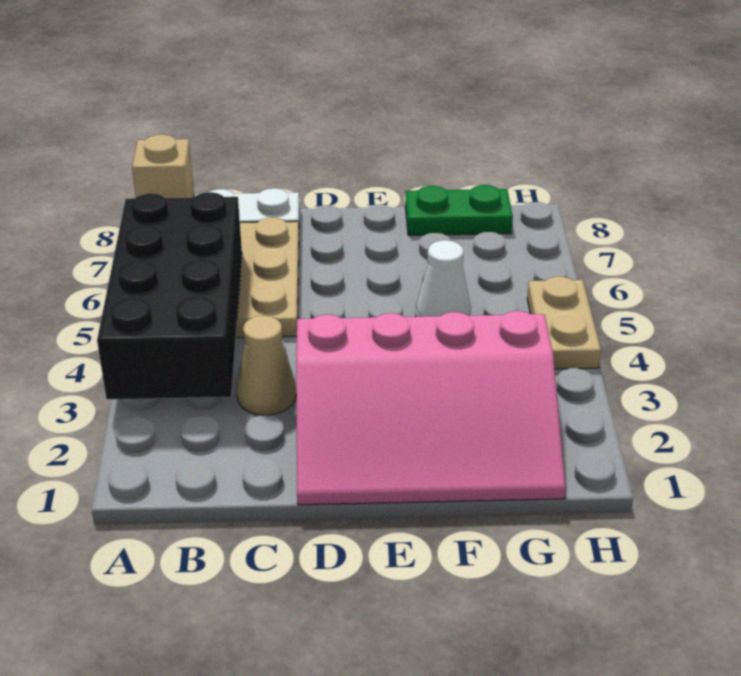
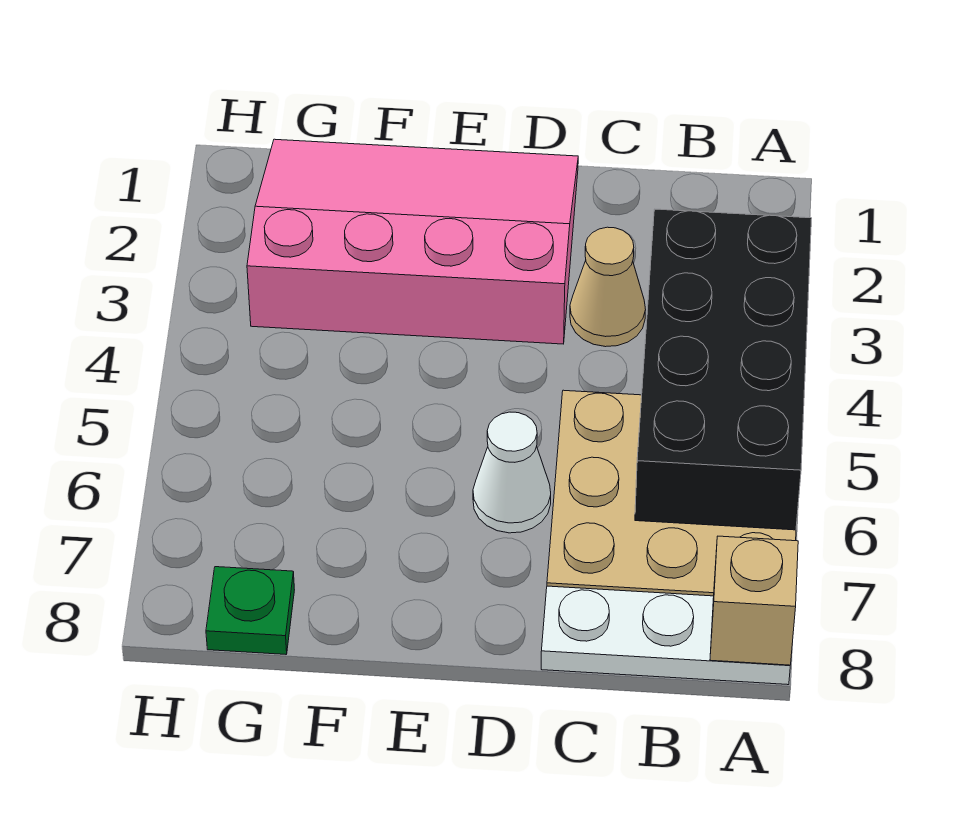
white 1x1 cone [416,240,471,317] -> white 1x1 cone moved to [473,412,551,533]
green 1x2 plate [405,185,513,235] -> green 1x1 plate [206,567,294,654]
tan 1x2 plate [527,277,601,369] -> none

